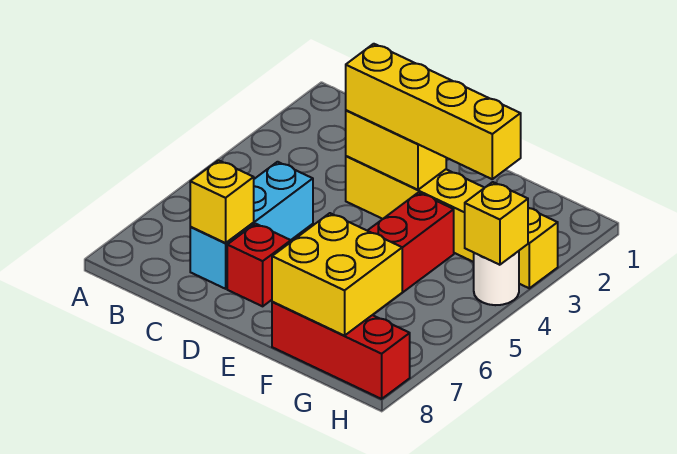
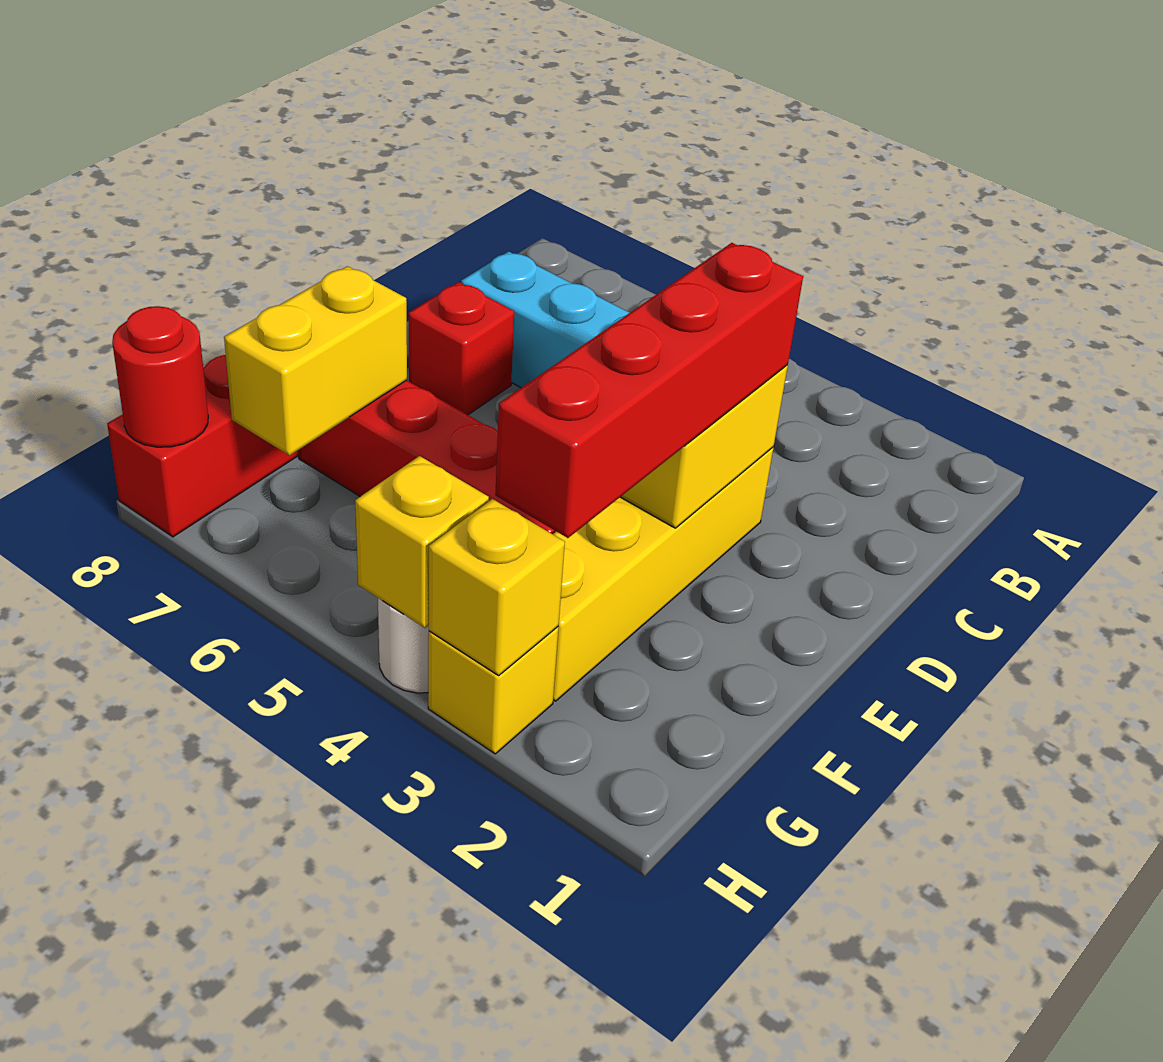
yellow 1x1 brick [190,160,254,243] -> yellow 1x1 brick moved to [429,499,565,676]
yellow 1x4 brick [346,44,521,179] -> red 1x4 brick [495,243,803,538]
yellow 2x2 brick [272,213,402,336] -> yellow 1x2 brick [224,266,407,455]
none -> red 1x1 round brick [112,306,208,447]

